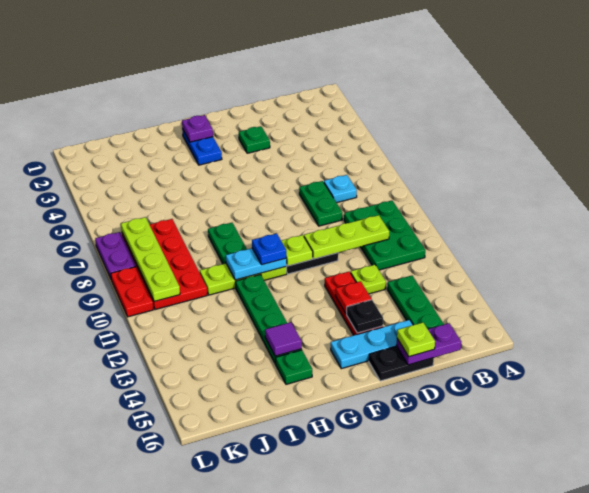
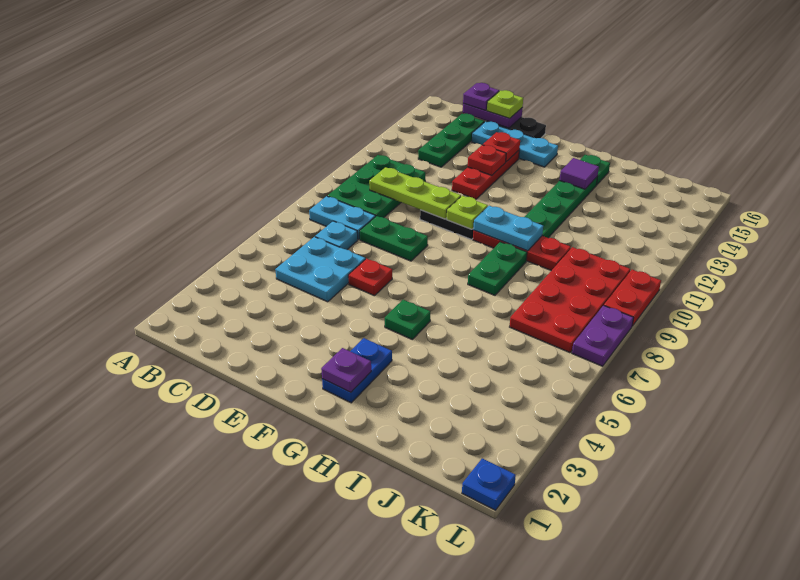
none -> cyan 1x2 plate [309,196,375,240]
none -> cyan 2x2 plate [275,237,365,302]
none -> purple 1x1 plate [463,83,499,110]
green 1x2 plate [299,181,343,226] -> green 1x2 plate turned to [360,216,428,261]
lime 1x1 plate [351,265,386,294] -> none
green 1x1 plate [239,126,270,153] -> green 1x1 plate moved to [385,300,430,339]
none -> red 1x1 plate [348,259,392,296]
black 1x1 plate [347,300,383,333] -> red 1x1 plate [483,132,520,162]
lime 1x3 plate [200,263,287,295] -> red 1x3 plate [473,231,571,271]
blue 1x1 plate [252,233,286,265] -> blue 1x1 plate moved to [462,458,516,510]
lime 1x4 plate [121,217,180,301] -> none

